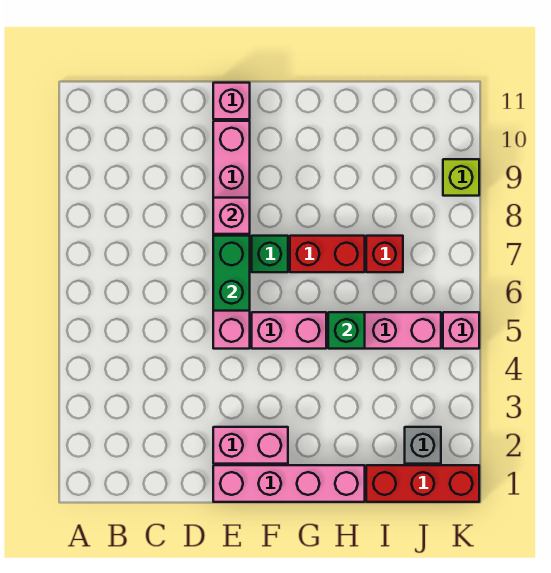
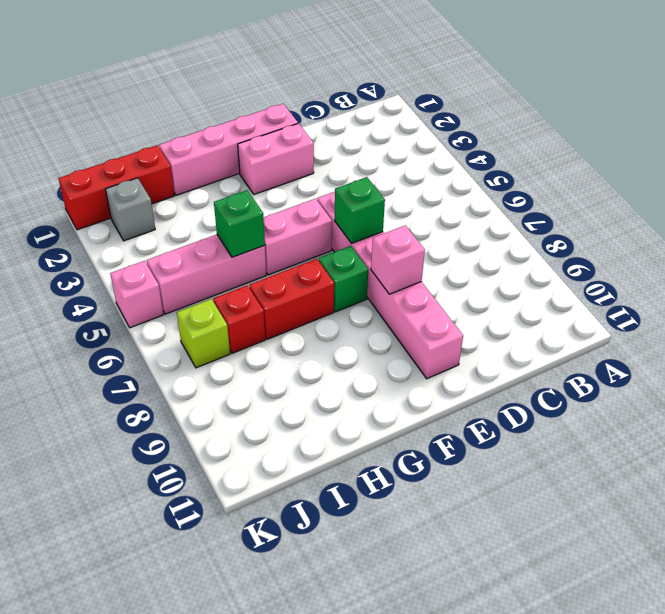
green 1x2 brick [213,236,250,311] -> green 1x1 brick [335,177,385,243]
pink 1x1 brick [213,83,250,119] -> none
lime 1x1 brick [443,159,479,196] -> lime 1x1 brick moved to [177,299,230,368]

